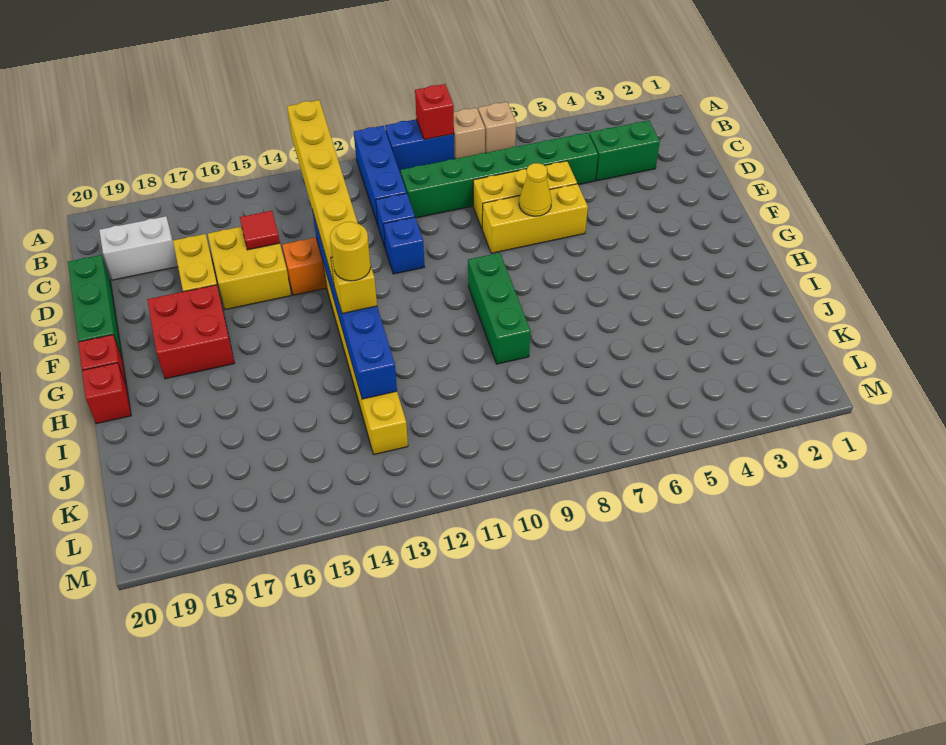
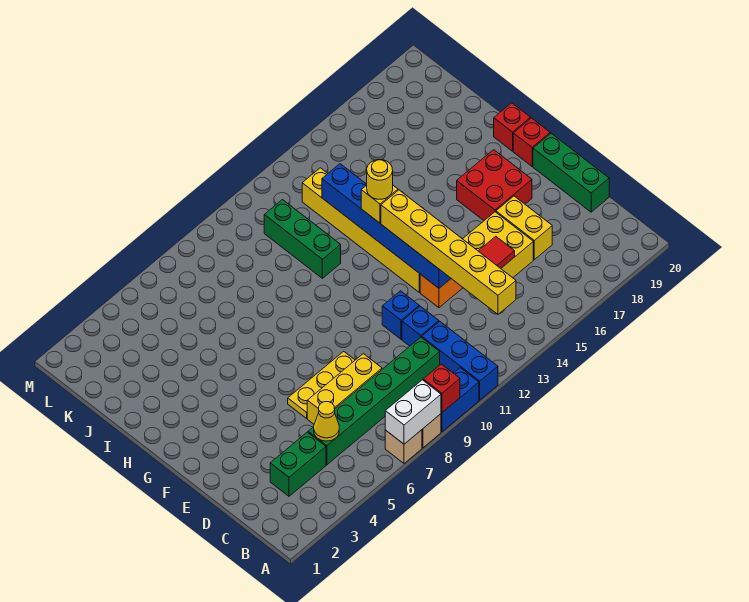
white 1x2 brick [99,216,178,280] -> white 1x2 brick moved to [385,380,441,444]
yellow 1x3 brick [482,184,588,253] -> yellow 1x3 plate [288,351,355,418]
yellow 1x1 cone [519,163,552,216] -> yellow 1x1 cone moved to [314,402,339,441]
green 1x3 brick [468,253,531,364] -> green 1x3 brick moved to [264,200,341,278]

